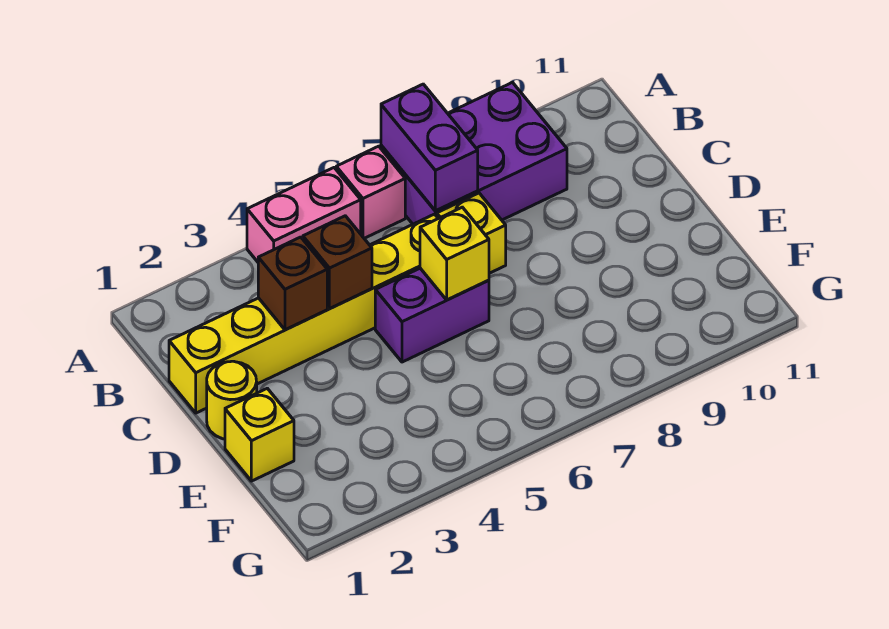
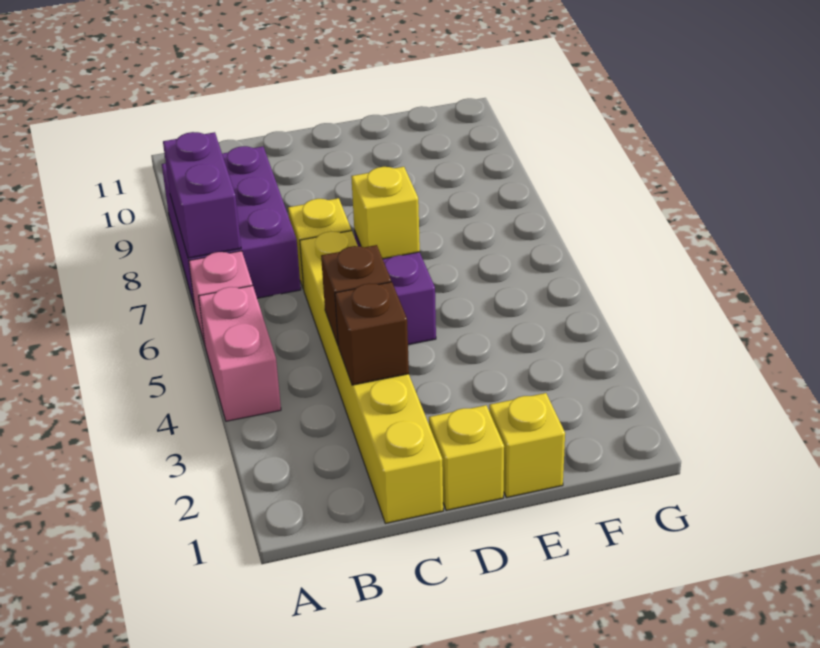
purple 1x2 brick [381,84,478,211] -> purple 1x2 brick turned to [163,132,241,258]
yellow 1x1 round brick [207,361,257,439] -> yellow 1x1 brick [429,405,504,510]

